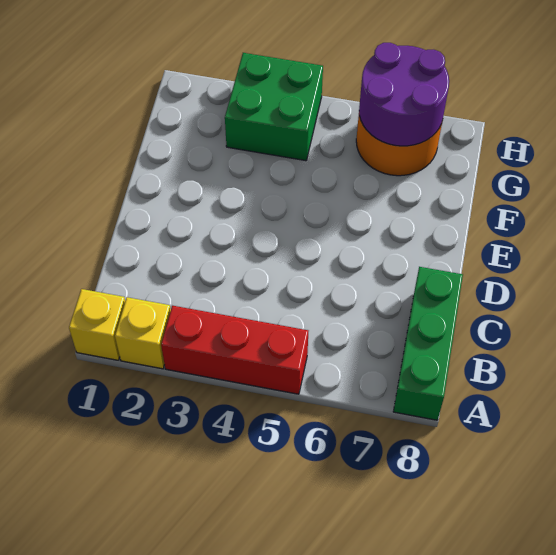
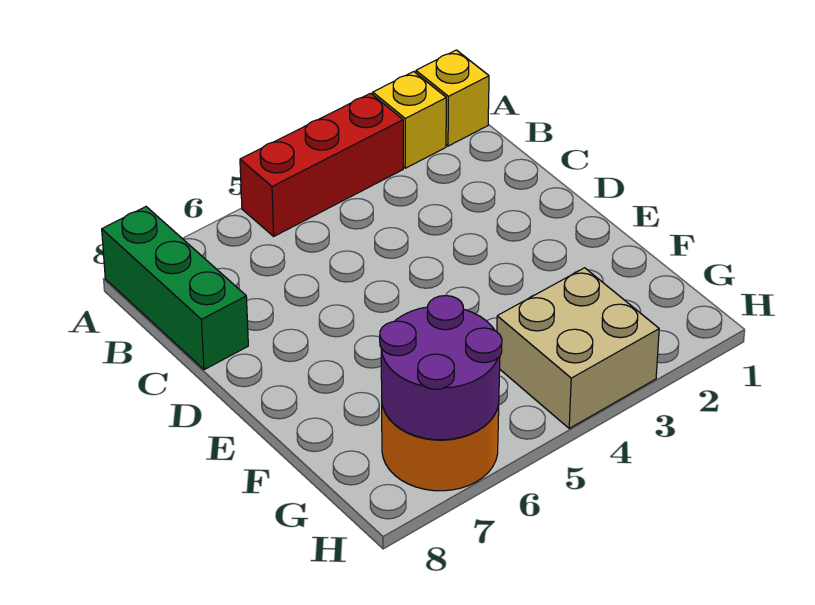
green 2x2 brick [225,53,323,161] -> tan 2x2 brick [497,268,659,428]

